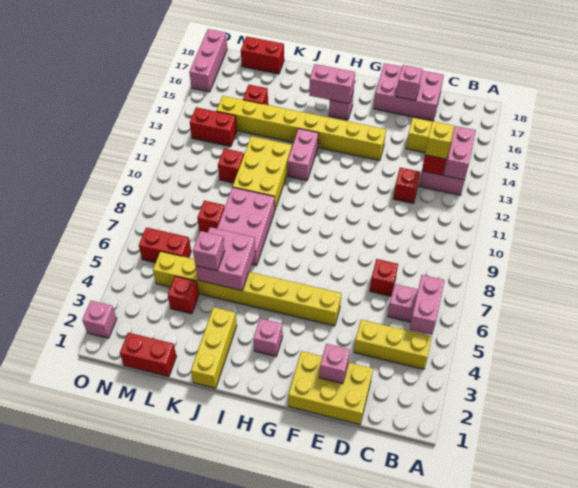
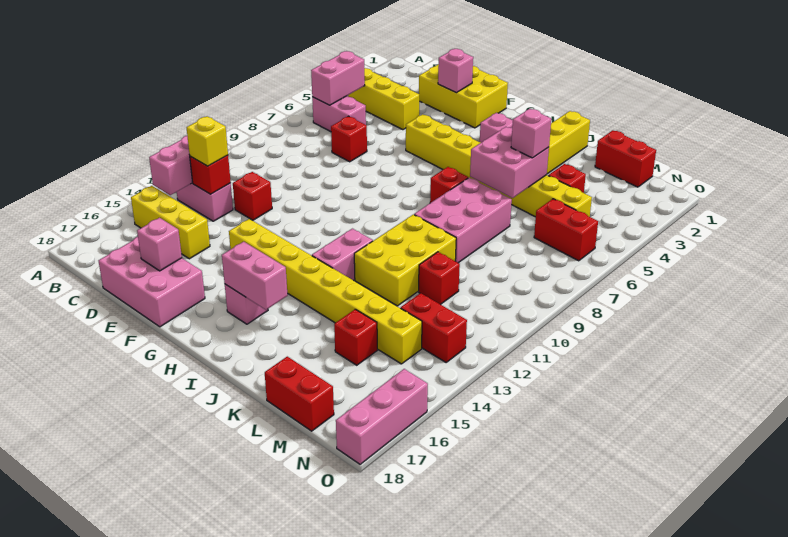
red 1x1 brick [197,200,225,233] -> red 1x1 brick moved to [430,167,468,203]
pink 1x1 brick [82,301,117,338] -> none

